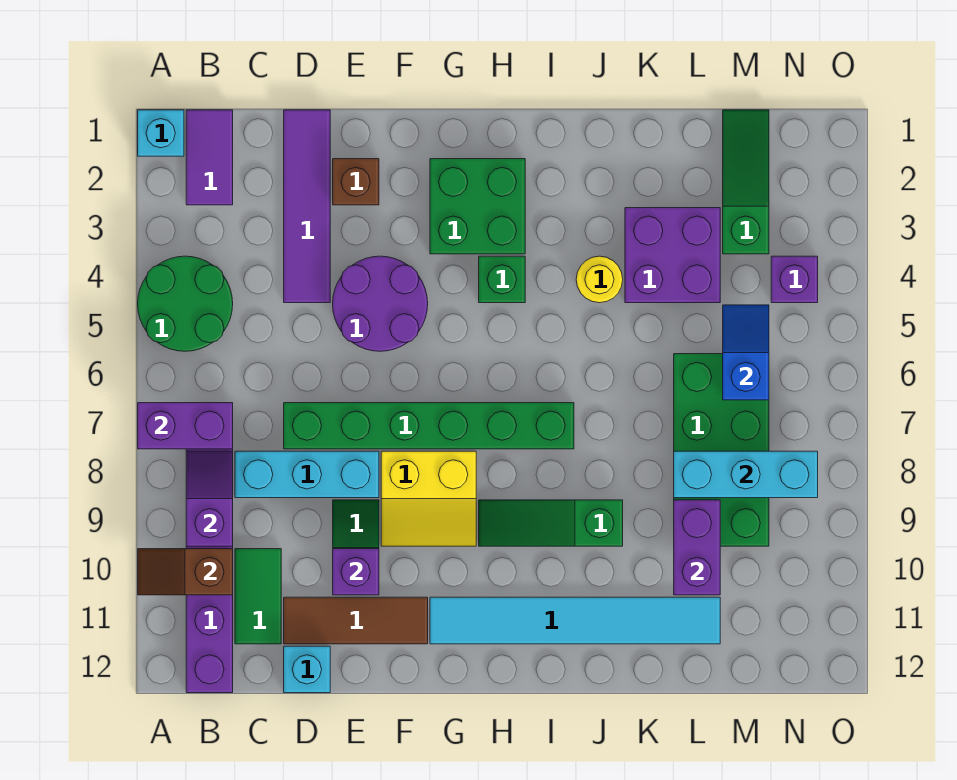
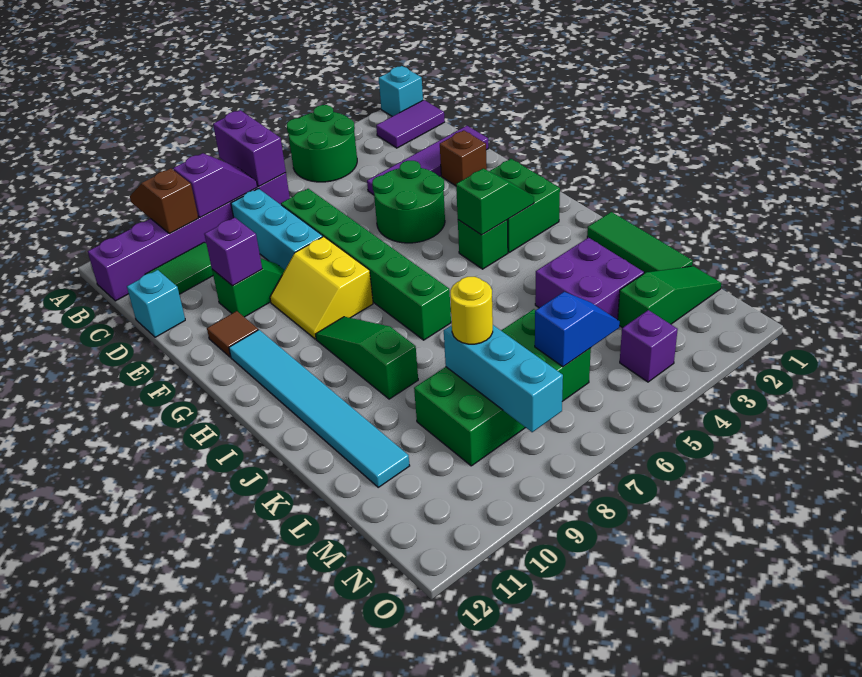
brown 1x3 tile [284,597,428,644] -> brown 1x1 tile [207,311,258,357]
purple 2x2 round brick [333,256,428,351] -> green 2x2 round brick [372,161,445,243]
none -> green 1x2 slope [456,168,534,235]
none -> green 1x3 tile [587,212,693,273]
yellow 1x1 round brick [576,256,623,303] -> yellow 1x1 round brick moved to [450,277,493,344]
purple 1x2 brick [674,500,720,595] -> none

